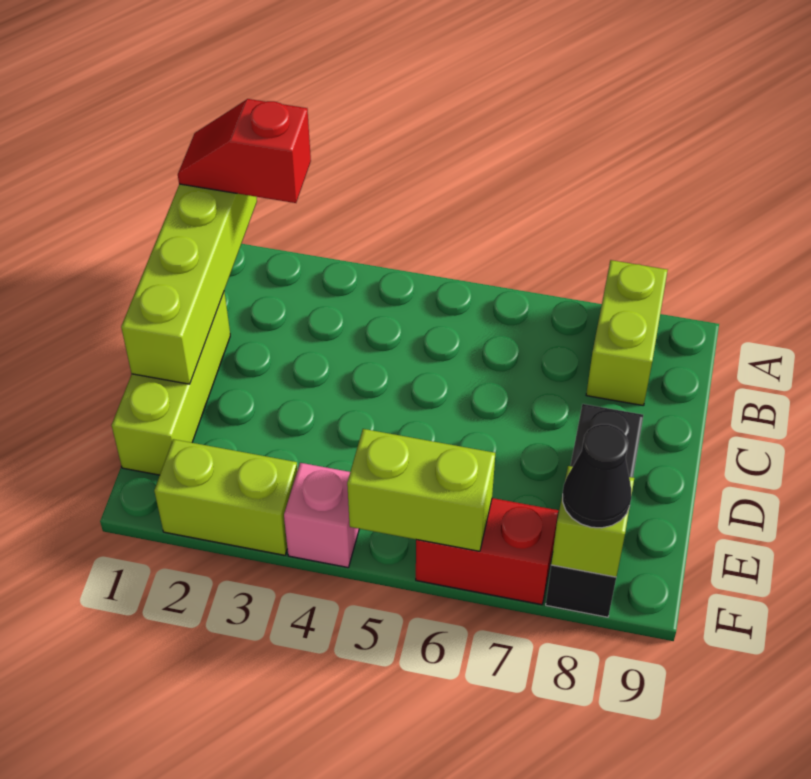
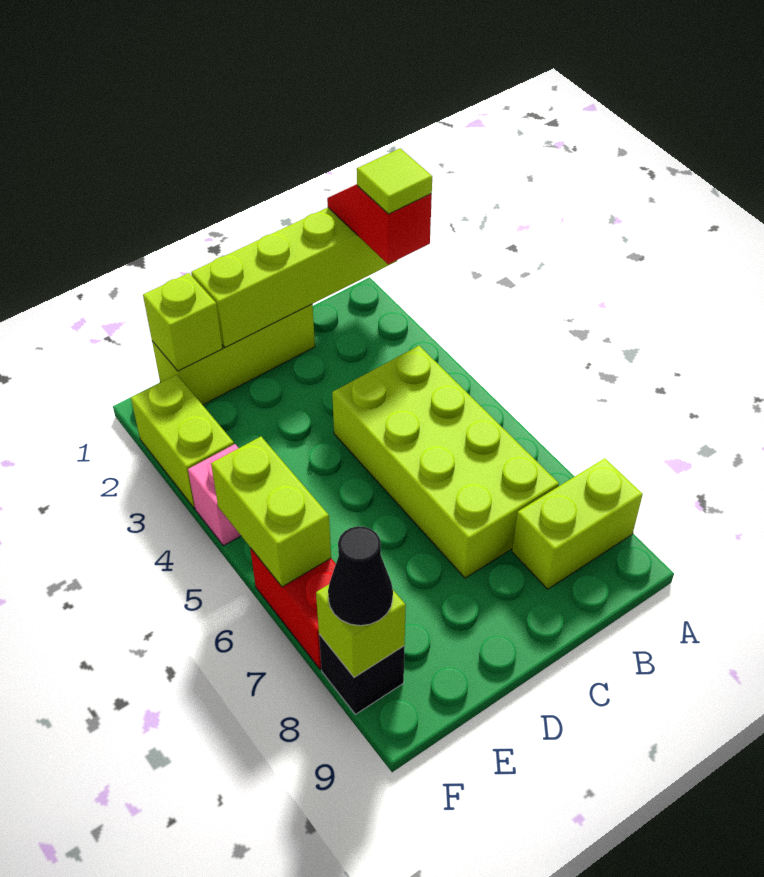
none -> lime 1x1 tile [357,148,432,214]
none -> lime 2x4 brick [332,346,559,578]
black 1x3 brick [546,404,643,617] -> black 1x1 brick [319,634,405,714]
none -> lime 1x1 brick [143,273,223,371]

